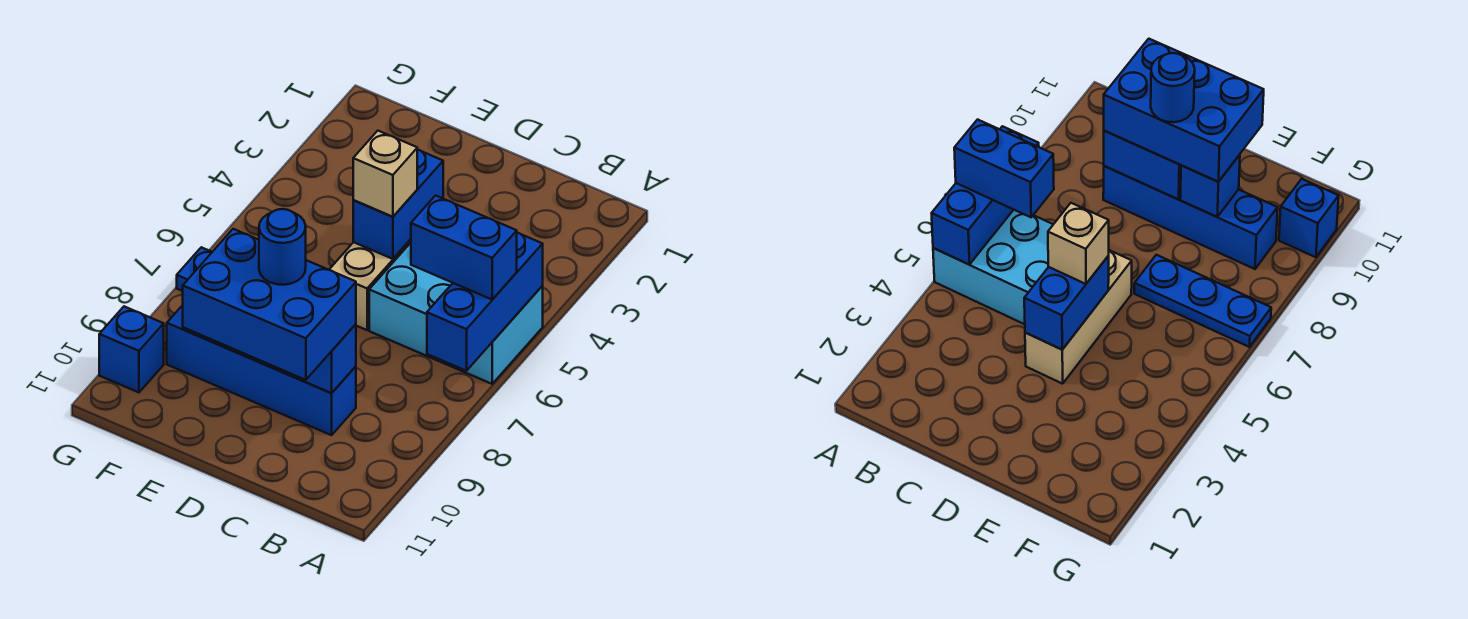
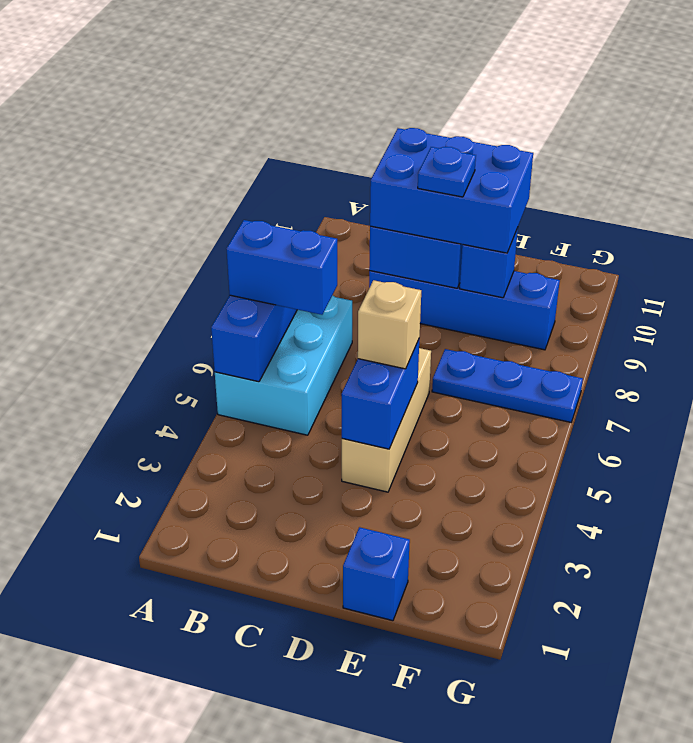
cyan 2x3 brick [369,243,543,384] -> cyan 2x3 brick turned to [215,295,352,435]
blue 1x1 round brick [259,209,306,285] -> blue 1x1 plate [418,147,476,197]
blue 1x1 brick [99,306,164,393] -> blue 1x1 brick moved to [343,527,410,621]

